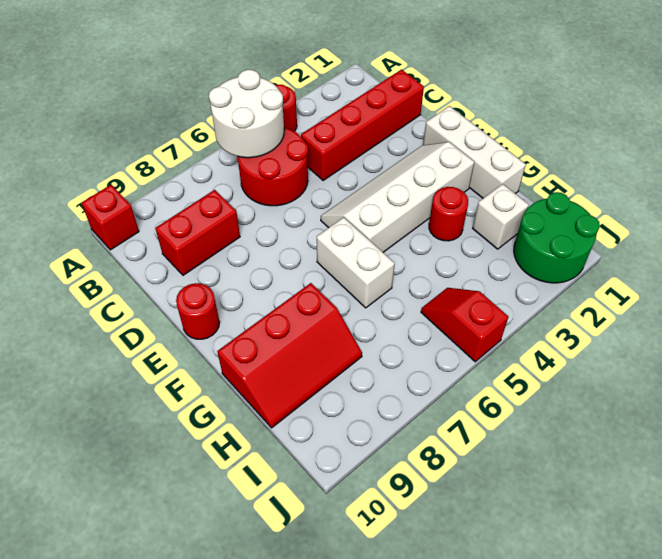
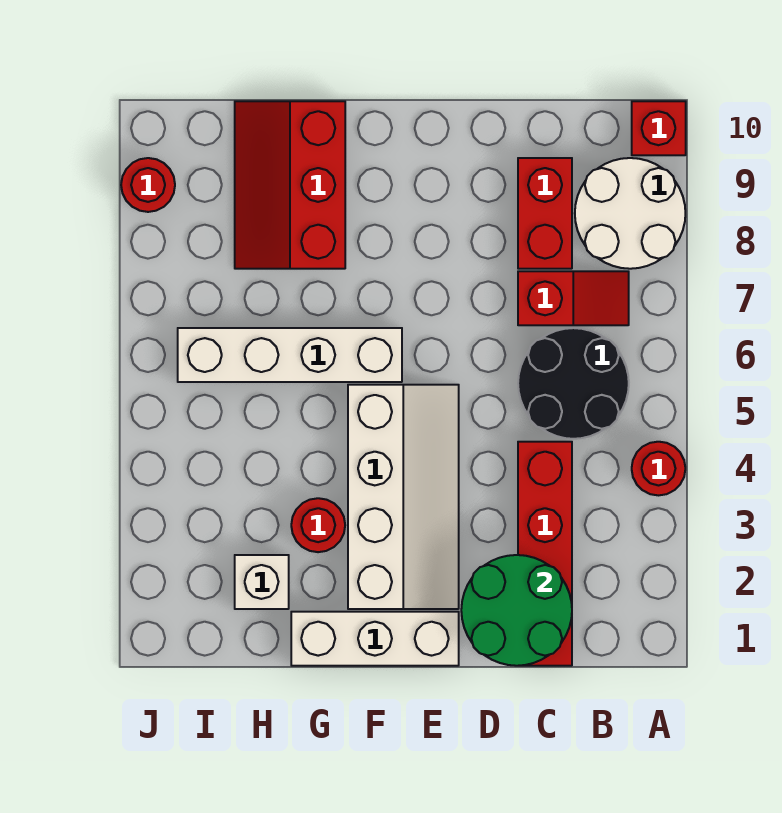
white 2x2 round brick [209,70,284,158] -> white 2x2 round brick moved to [575,158,685,269]
red 2x2 round brick [237,127,308,206] -> black 2x2 round brick [518,328,629,439]
red 1x1 round brick [176,283,220,339] -> red 1x1 round brick moved to [121,158,175,212]
white 1x2 brick [317,217,395,308] -> white 1x4 brick [178,328,402,382]
green 2x2 round brick [514,192,600,283] -> green 2x2 round brick moved to [461,555,572,666]
red 1x2 slope [421,288,509,362] -> red 1x2 slope moved to [518,271,629,325]

